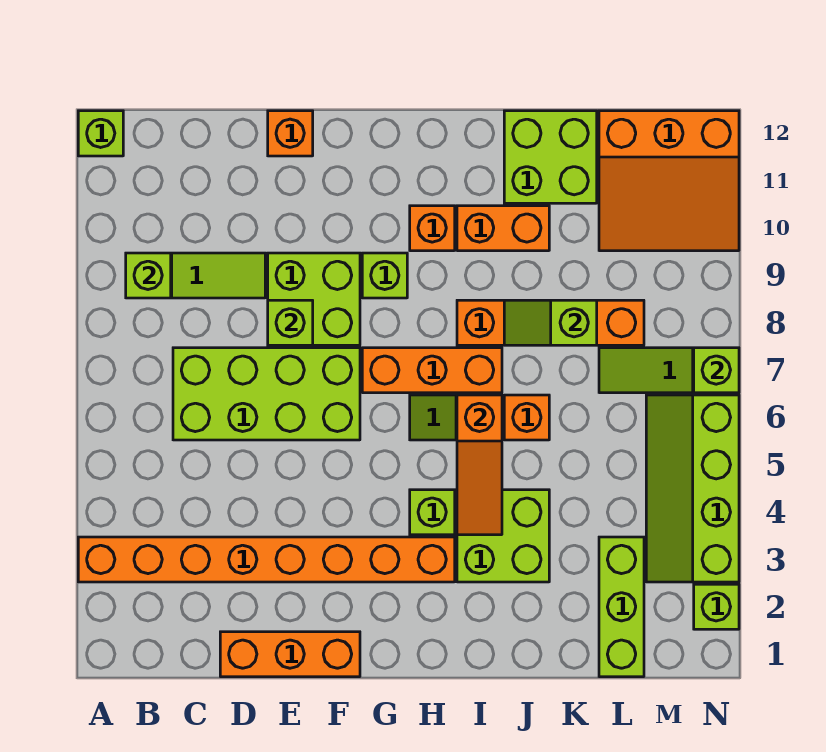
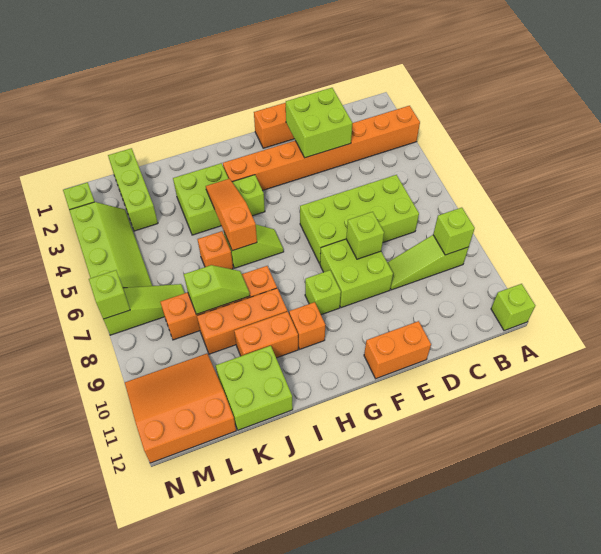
none -> lime 2x2 brick [286,88,352,158]
orange 1x1 brick [268,111,313,156] -> orange 1x2 brick [364,321,431,379]
orange 1x3 brick [362,348,502,393] -> orange 1x3 brick moved to [197,288,287,354]

